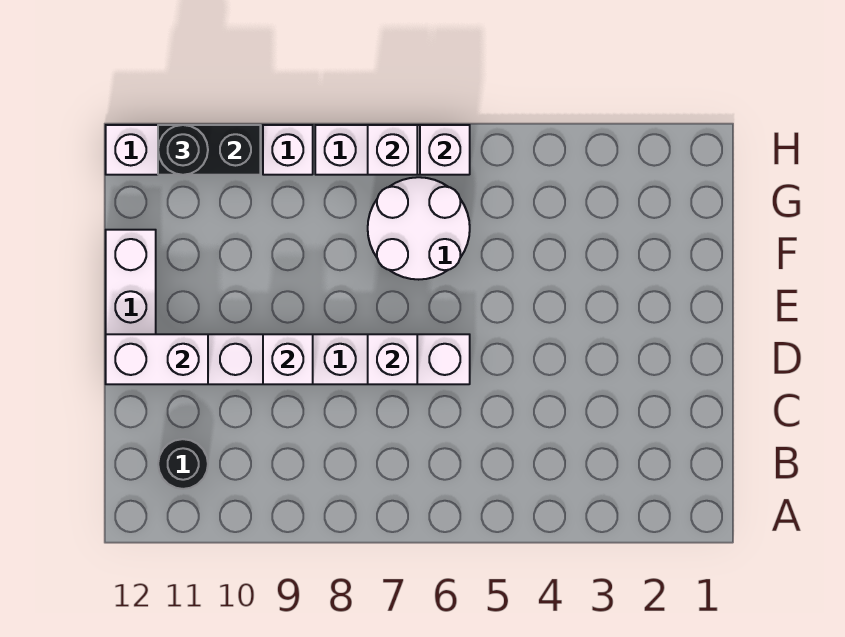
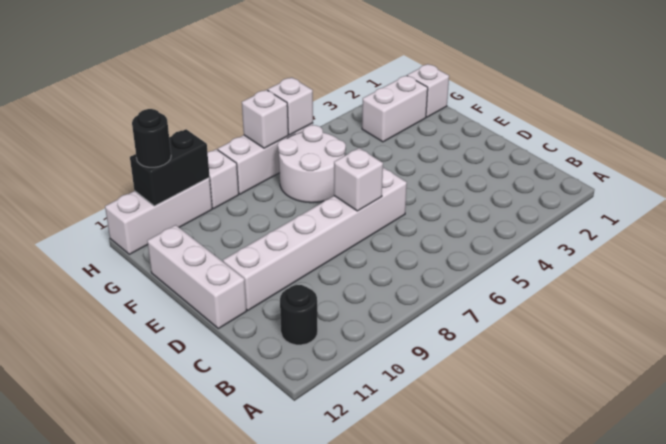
white 1x1 brick [263,334,313,384] -> white 1x1 brick moved to [407,64,449,117]
white 1x2 brick [106,334,208,384] -> white 1x2 brick moved to [362,75,428,142]

